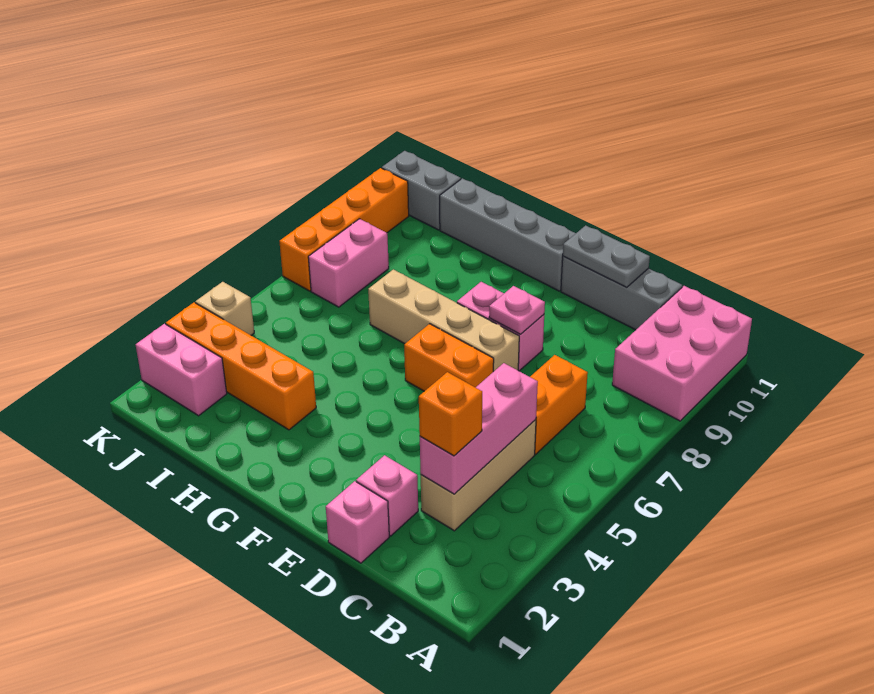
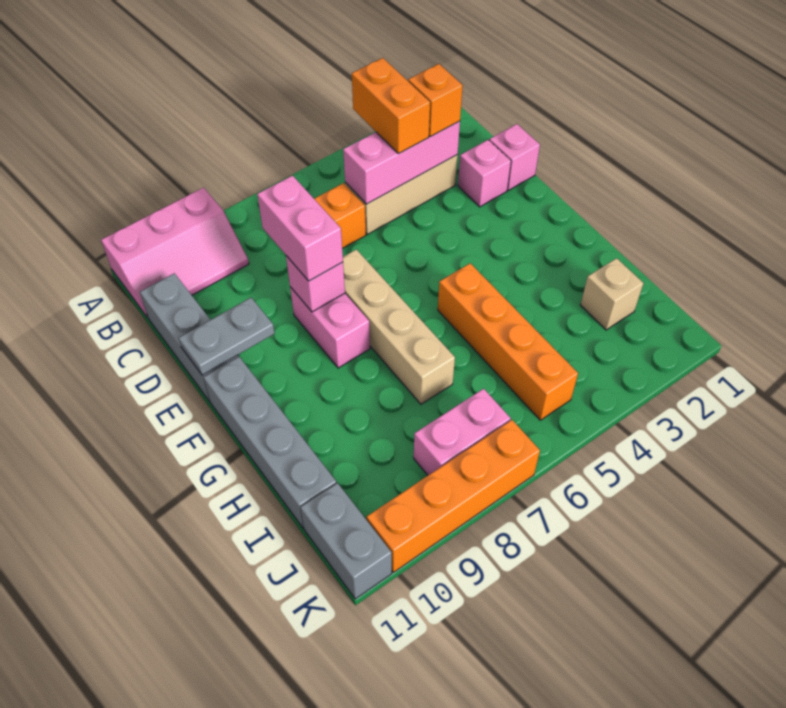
pink 2x3 brick [612,286,752,421] -> pink 2x3 slope [101,188,249,319]
grey 1x2 plate [563,225,650,288] -> grey 1x2 plate turned to [179,298,275,375]
orange 1x2 brick [404,324,494,391] -> orange 1x2 brick moved to [352,58,430,153]
pink 1x1 plate [489,286,545,334] -> pink 1x1 brick [286,256,345,312]
orange 1x4 brick [166,303,316,430] -> orange 1x4 brick moved to [438,263,578,420]
pink 1x2 brick [136,324,227,416] -> pink 1x2 brick moved to [257,175,343,281]
tan 1x1 brick [195,282,254,335] -> tan 1x1 brick moved to [581,258,644,330]

